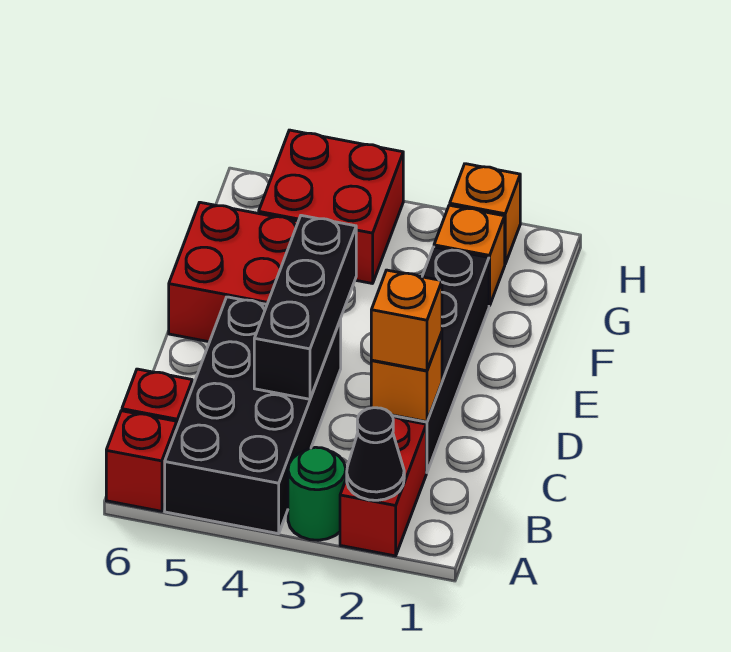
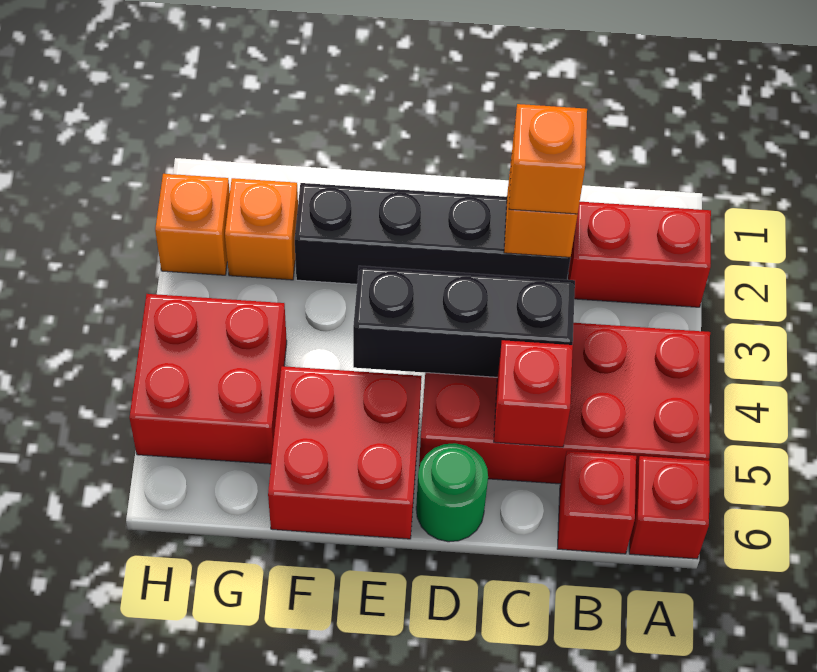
black 1x1 cone [347,408,404,500] -> none
green 1x1 round brick [288,447,346,540] -> green 1x1 round brick moved to [416,443,488,542]
black 2x4 brick [165,297,341,534] -> red 2x4 brick [419,323,710,484]
none -> red 1x1 brick [494,340,573,447]

